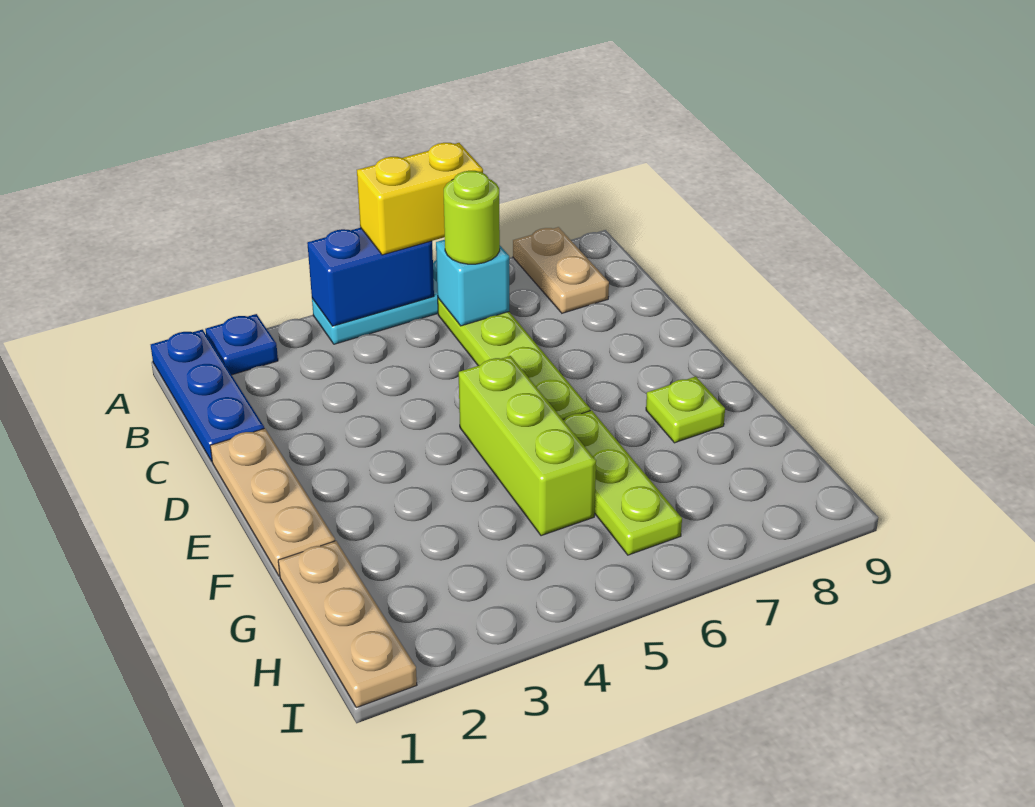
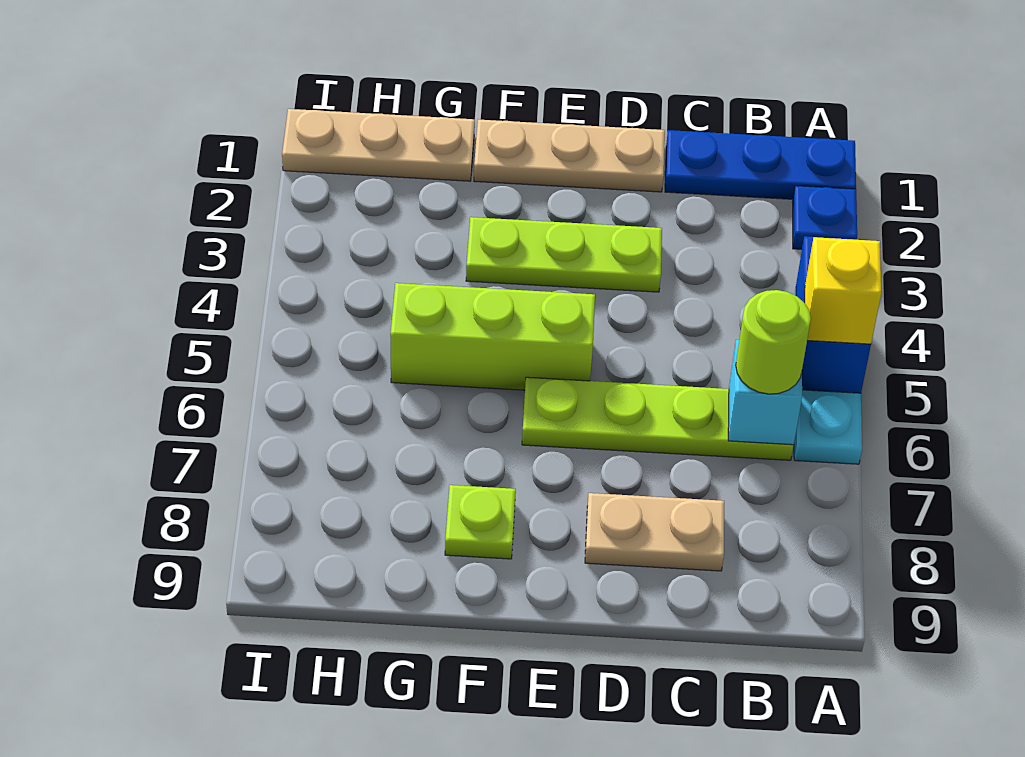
yellow 1x2 brick [357,143,483,255] -> yellow 1x1 brick [805,237,881,344]
tan 1x2 plate [513,227,609,313] -> tan 1x2 plate moved to [585,493,724,571]
lime 1x3 plate [563,410,682,555] -> lime 1x3 plate moved to [466,217,662,292]

